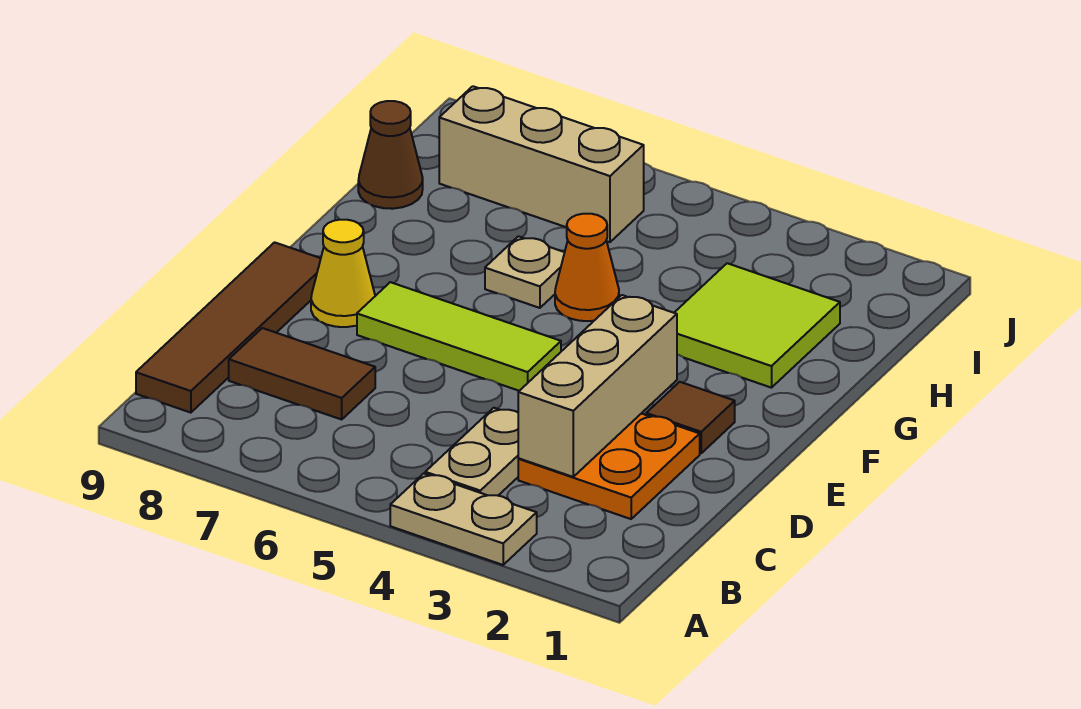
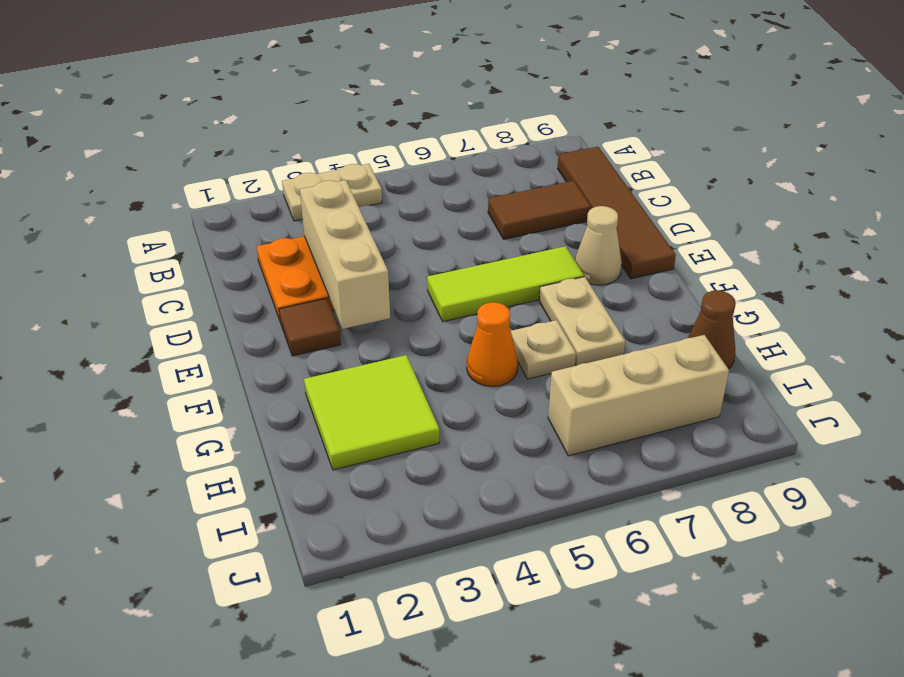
tan 1x2 plate [425,408,519,496] -> tan 1x2 plate moved to [539,277,625,366]
yellow 1x1 cone [311,220,375,327] -> tan 1x1 cone [575,206,622,285]

